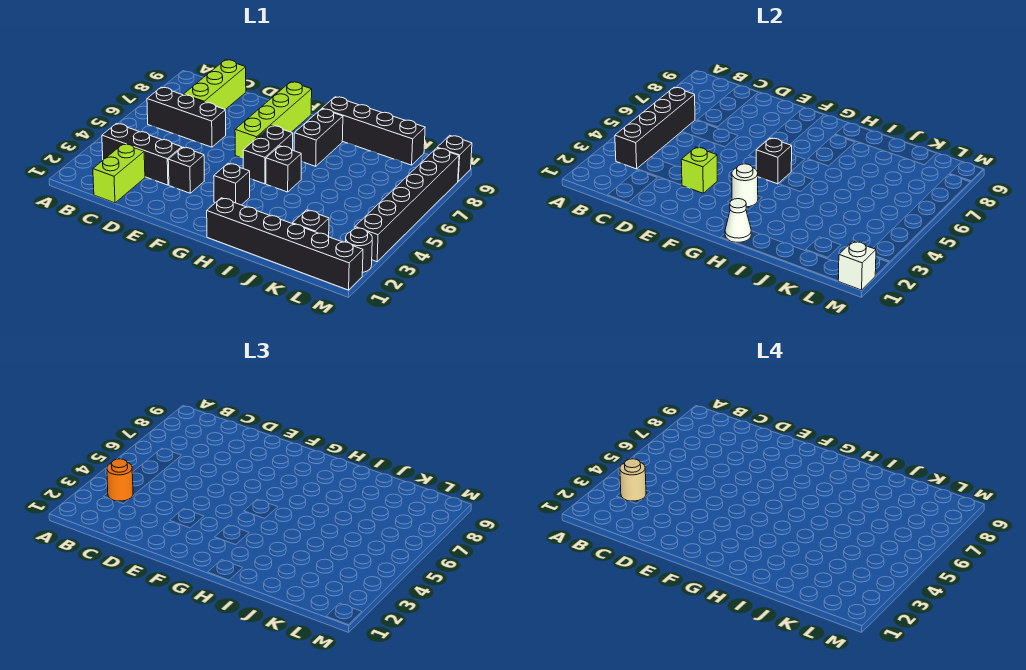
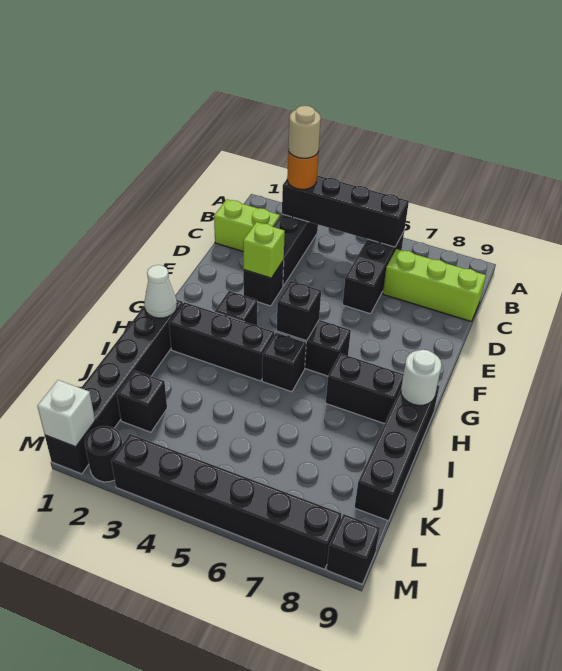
lime 1x4 brick [235,82,312,158] -> none
white 1x1 round brick [732,164,758,207] -> white 1x1 round brick moved to [401,350,442,405]
none -> black 1x3 brick [169,302,274,381]

